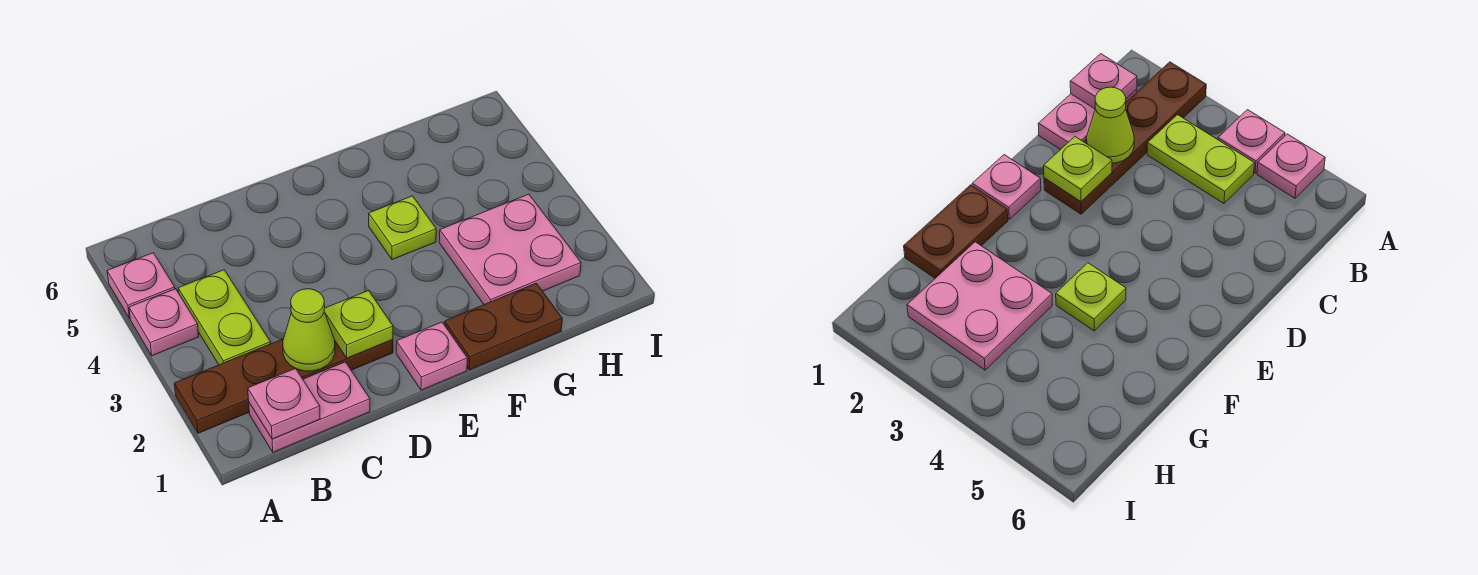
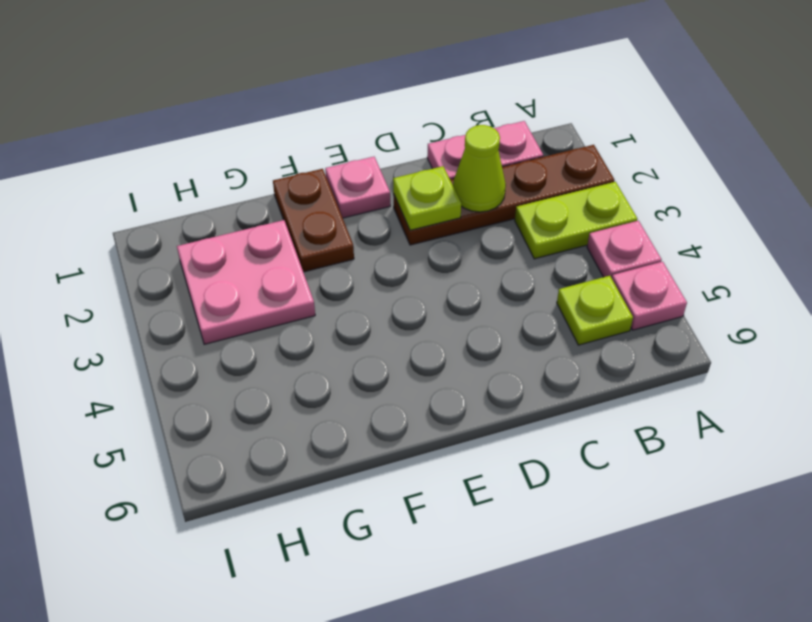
pink 1x1 plate [248,368,320,439] -> none
lime 1x2 plate [178,270,271,365] -> lime 1x2 plate turned to [515,182,637,259]
brown 1x2 plate [444,283,562,370] -> brown 1x2 plate turned to [273,169,354,272]
lime 1x1 plate [369,196,436,260] -> lime 1x1 plate moved to [557,276,633,345]

